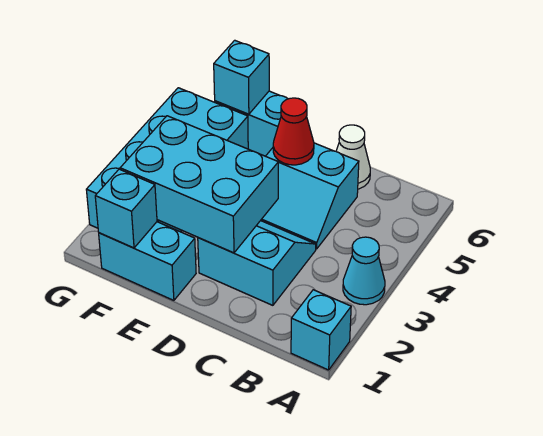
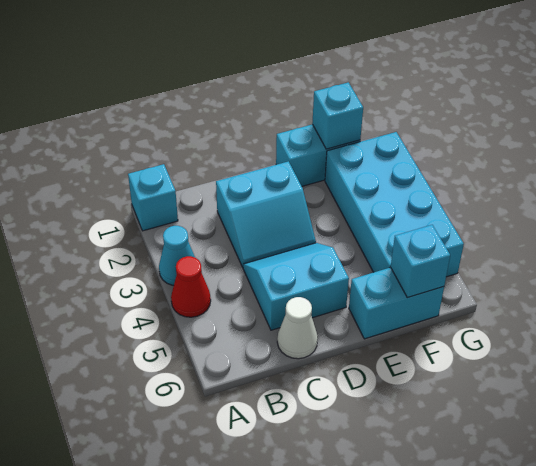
cyan 2x3 brick [120,116,278,253] -> none
red 1x1 cone [273,98,314,165] -> red 1x1 cone moved to [171,256,211,317]

